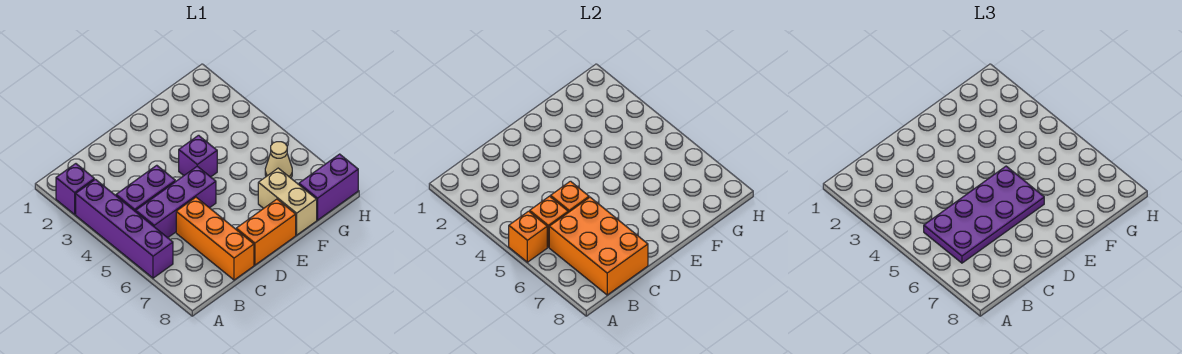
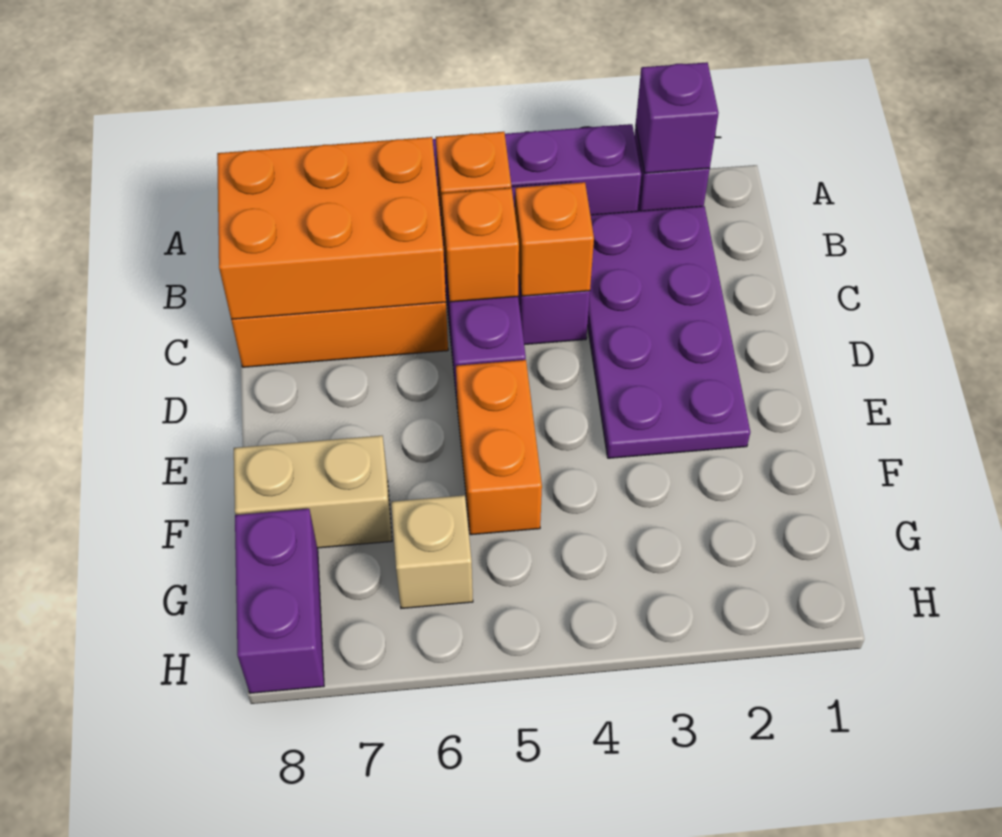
orange 1x1 brick [509,211,547,262] -> orange 1x1 brick moved to [515,182,594,296]
purple 2x4 plate [924,166,1044,263] -> purple 2x4 plate moved to [588,206,750,458]
orange 1x2 brick [236,199,296,265] -> orange 1x2 brick moved to [456,360,542,535]
purple 1x1 brick [179,135,217,177] -> purple 1x1 brick moved to [636,62,719,173]
tan 1x1 cone [265,142,292,178] -> tan 1x1 brick [391,495,473,608]

